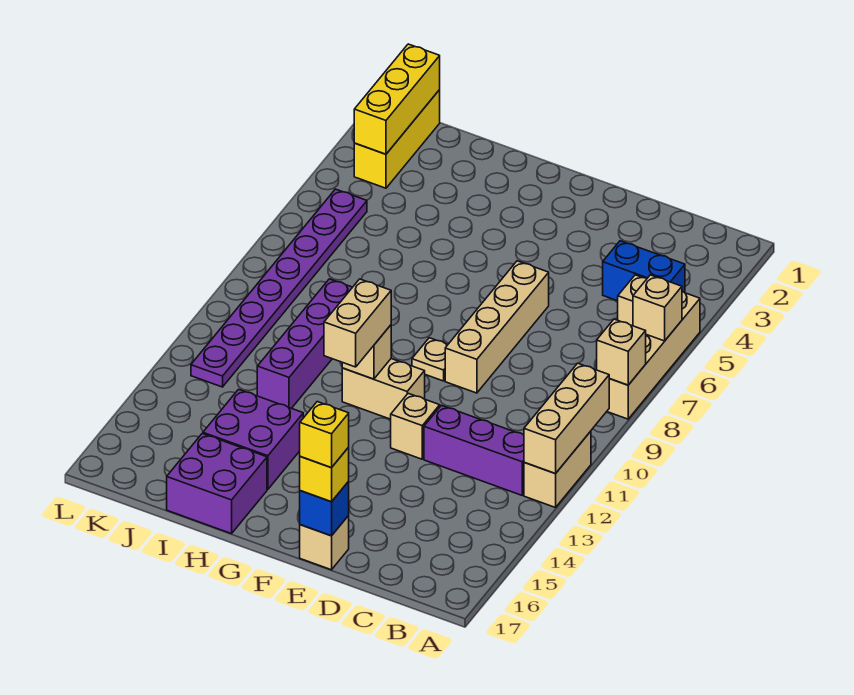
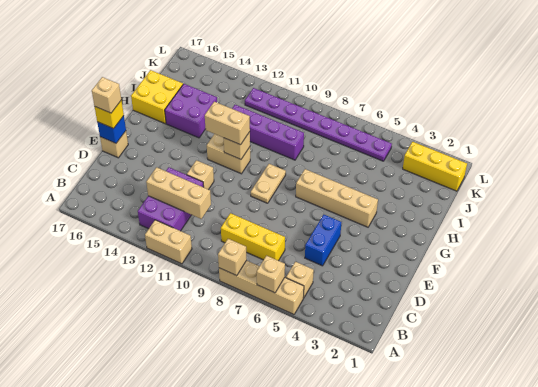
tan 1x3 brick [524,363,609,474] -> tan 1x3 brick moved to [146,167,211,219]
blue 1x2 brick [603,241,685,301] -> blue 1x2 brick moved to [305,215,341,266]
purple 1x3 brick [424,405,524,495] -> purple 2x3 brick [138,167,204,231]
tan 1x4 brick [445,261,549,393] -> tan 1x4 brick moved to [296,169,378,227]
yellow 1x1 brick [300,402,349,468] -> tan 1x1 brick [92,77,121,113]
tan 1x1 plate [412,338,448,381] -> tan 1x2 plate [251,164,286,203]
tan 1x2 brick [342,359,425,419] -> tan 1x2 brick turned to [207,134,250,174]
purple 2x2 brick [167,434,267,534] -> yellow 2x2 brick [131,70,183,124]
yellow 1x3 brick [354,44,440,154] -> yellow 1x3 brick moved to [221,213,285,261]

